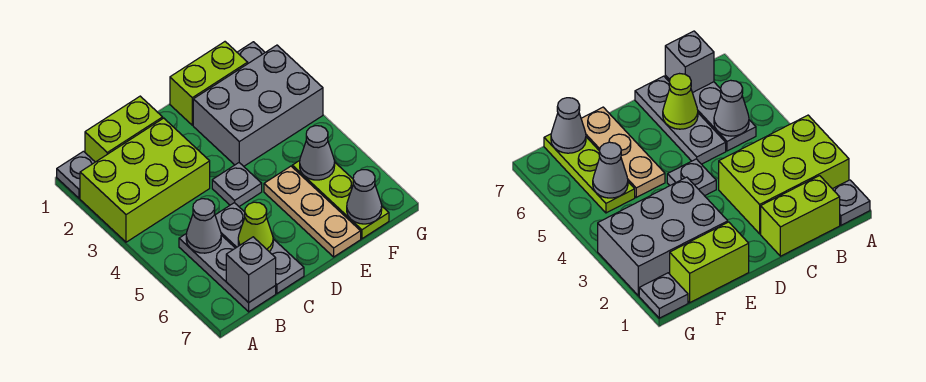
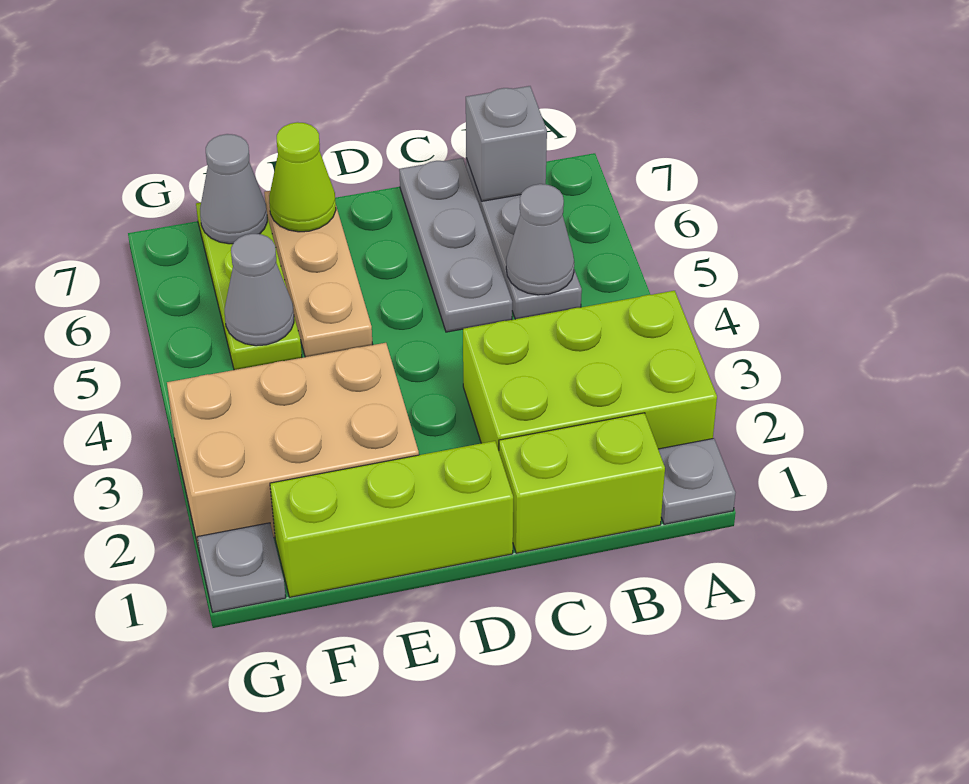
lime 1x1 cone [238,202,273,251] -> lime 1x1 cone moved to [269,122,336,232]
grey 1x1 plate [212,163,262,206] -> none
lime 1x2 brick [170,42,248,125] -> lime 1x3 brick [270,441,513,597]
grey 2x3 brick [193,45,323,166] -> tan 2x3 brick [167,343,419,549]

